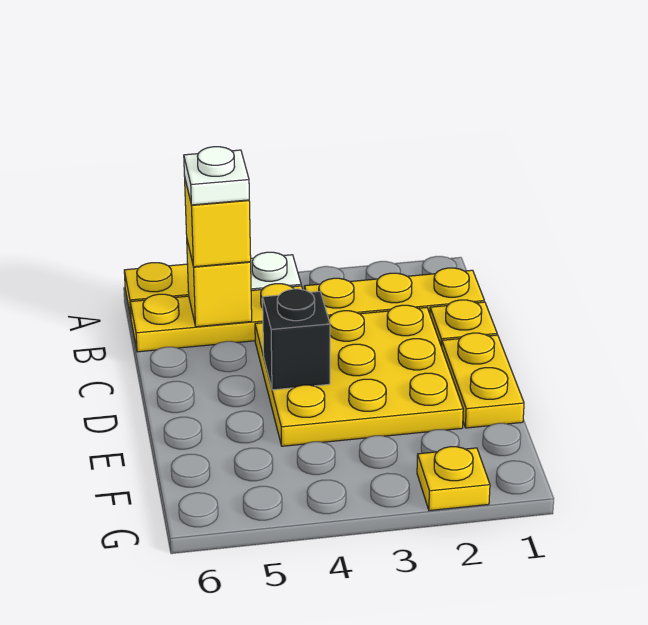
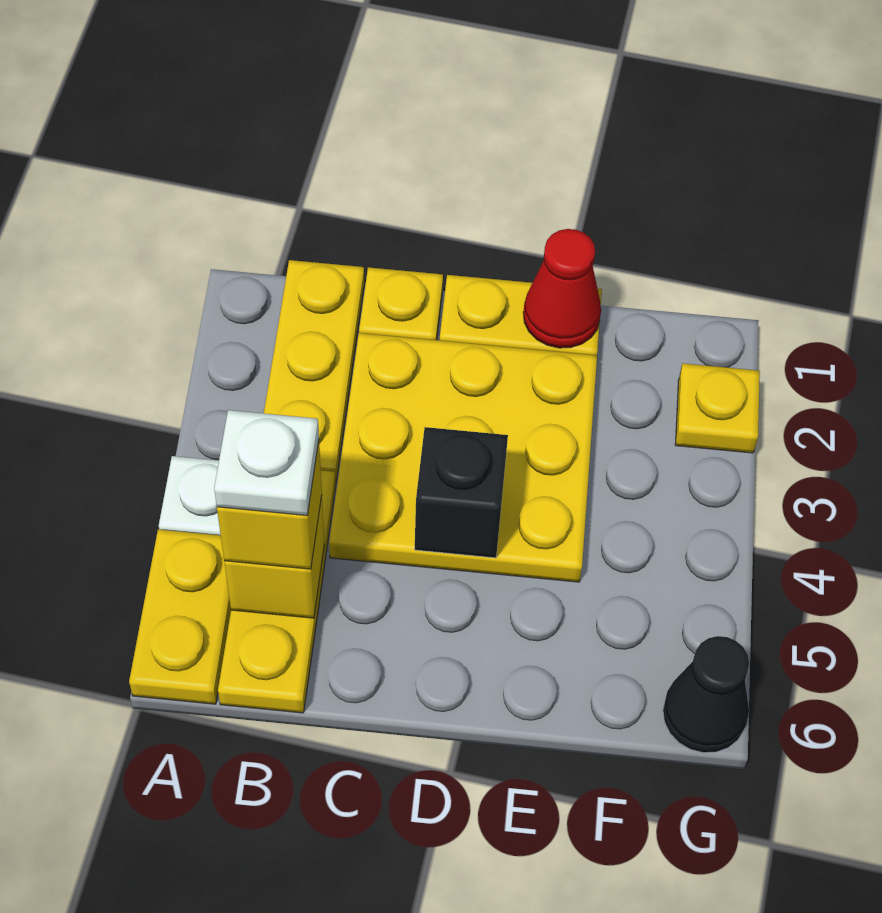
none -> red 1x1 cone [523,229,601,348]
none -> black 1x1 cone [663,636,749,753]

